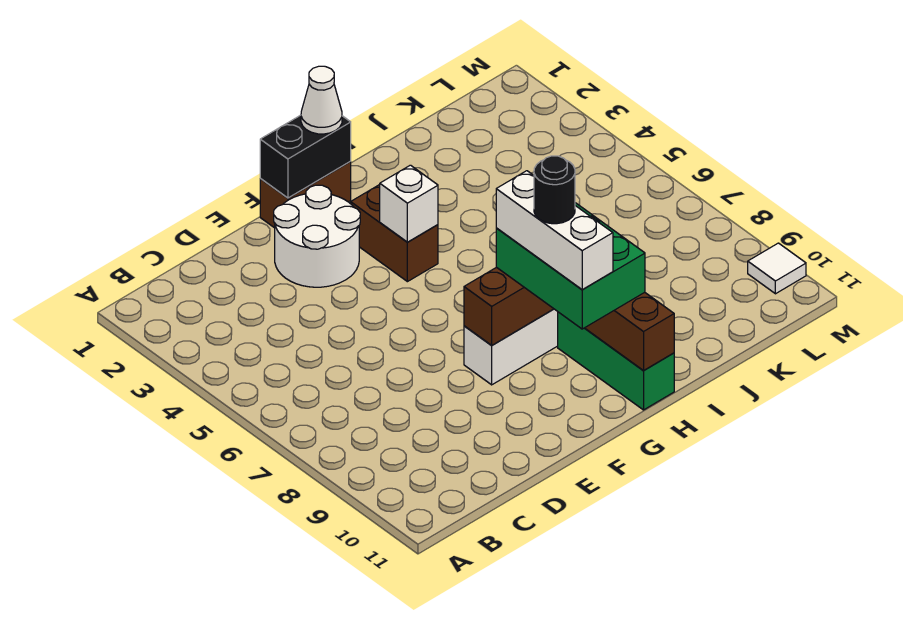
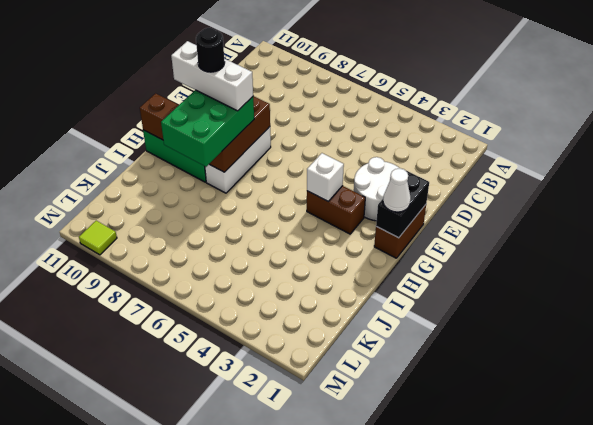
green 2x3 brick [496,203,645,329] -> green 2x3 brick turned to [161,90,254,167]
white 1x1 tile [748,243,806,294] -> lime 1x1 tile [79,221,117,255]

